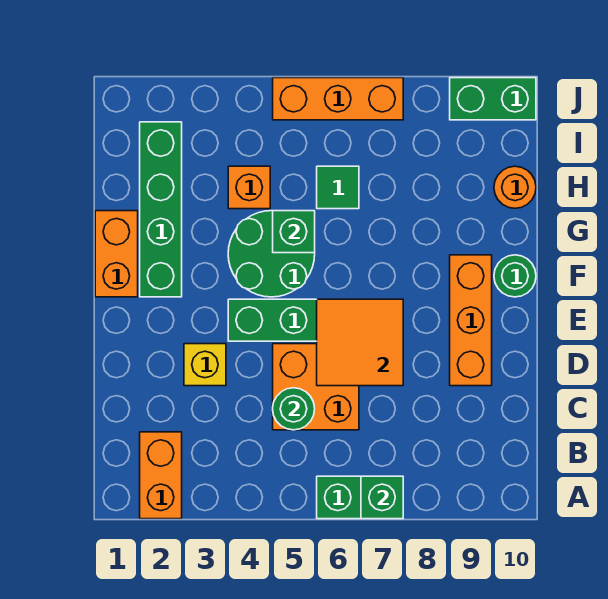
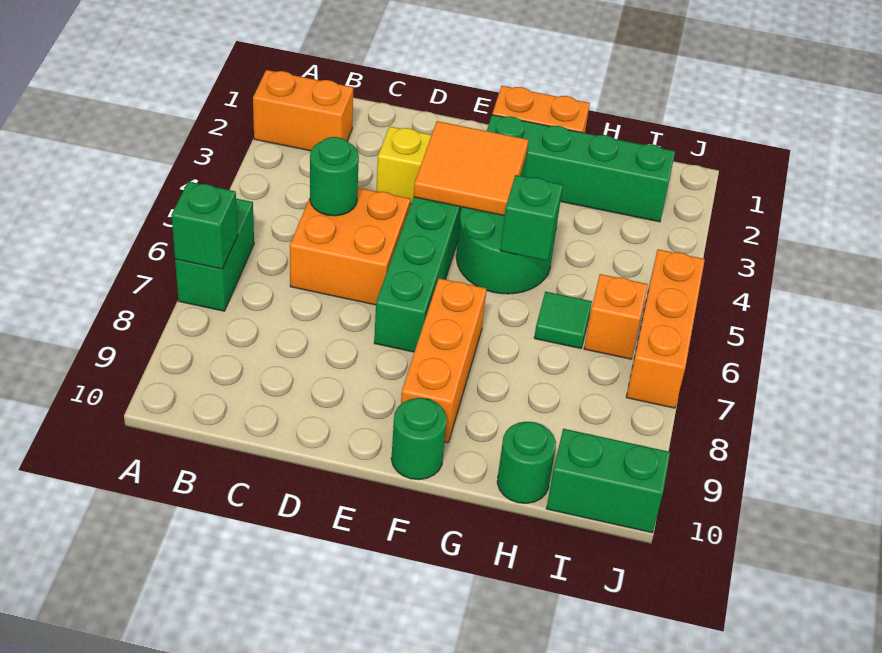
orange 2x2 tile [317,299,403,386] -> orange 2x2 tile moved to [414,121,528,216]
orange 1x3 brick [450,255,492,386] -> orange 1x3 brick turned to [401,278,487,443]
orange 1x1 brick [228,166,270,209] -> orange 1x1 brick moved to [584,274,648,359]
orange 1x1 round brick [494,166,536,208] -> green 1x1 round brick [497,422,556,503]
green 1x2 brick [450,78,536,120] -> green 1x2 brick turned to [546,429,670,533]

